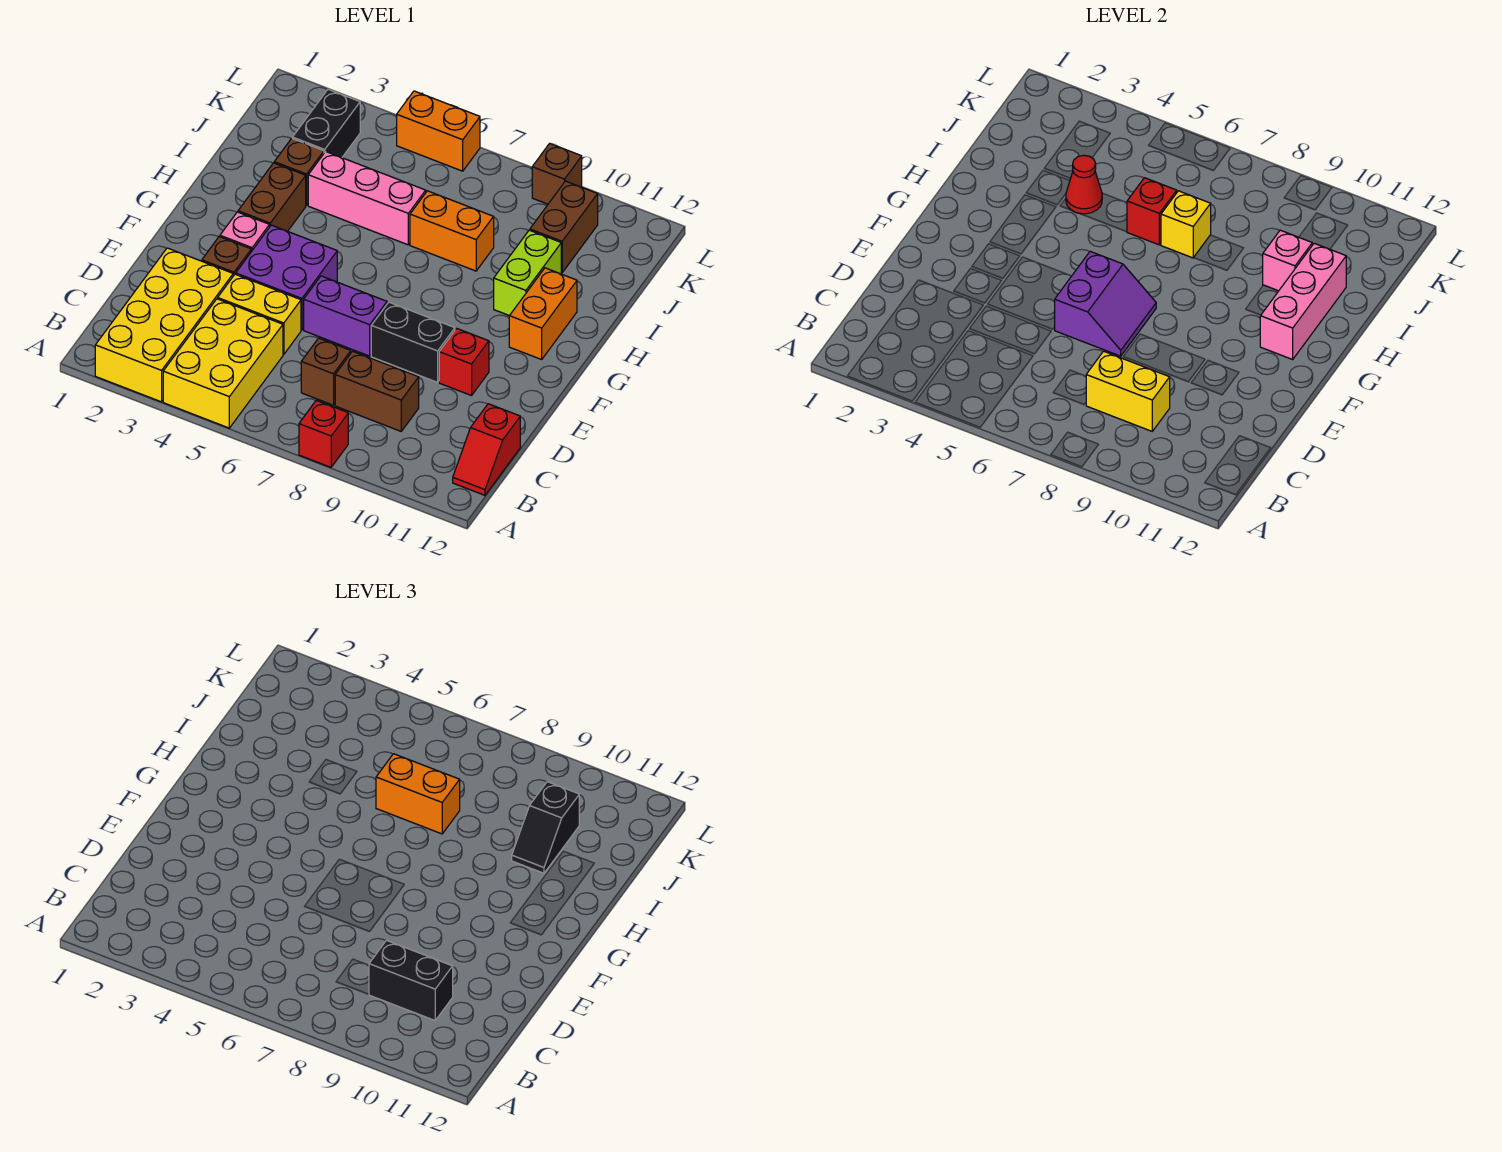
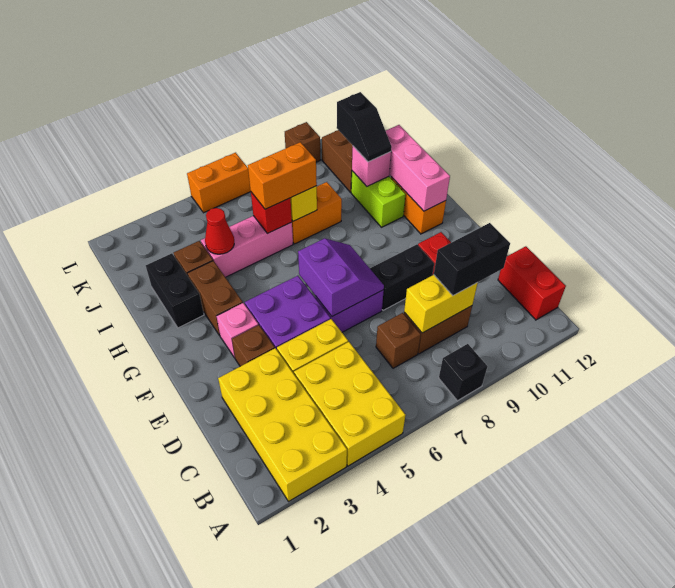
red 1x1 brick [299,400,348,467] -> black 1x1 brick [439,344,487,401]
red 1x2 slope [453,404,520,495] -> red 1x2 brick [498,246,566,320]
black 1x2 brick [292,89,360,158] -> black 1x2 brick moved to [146,253,204,328]

